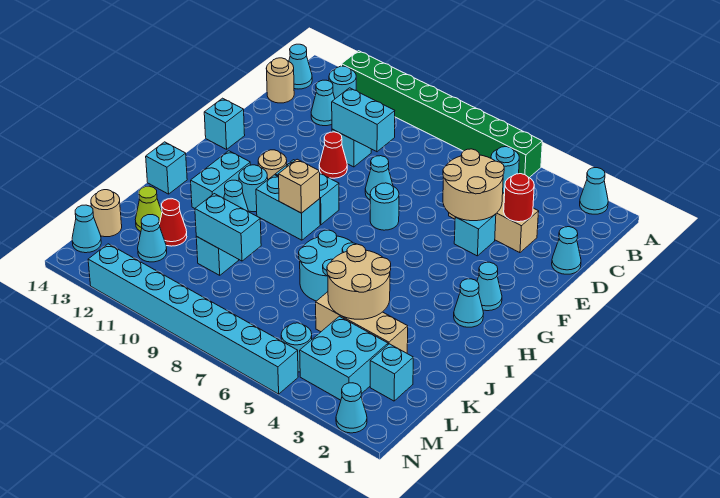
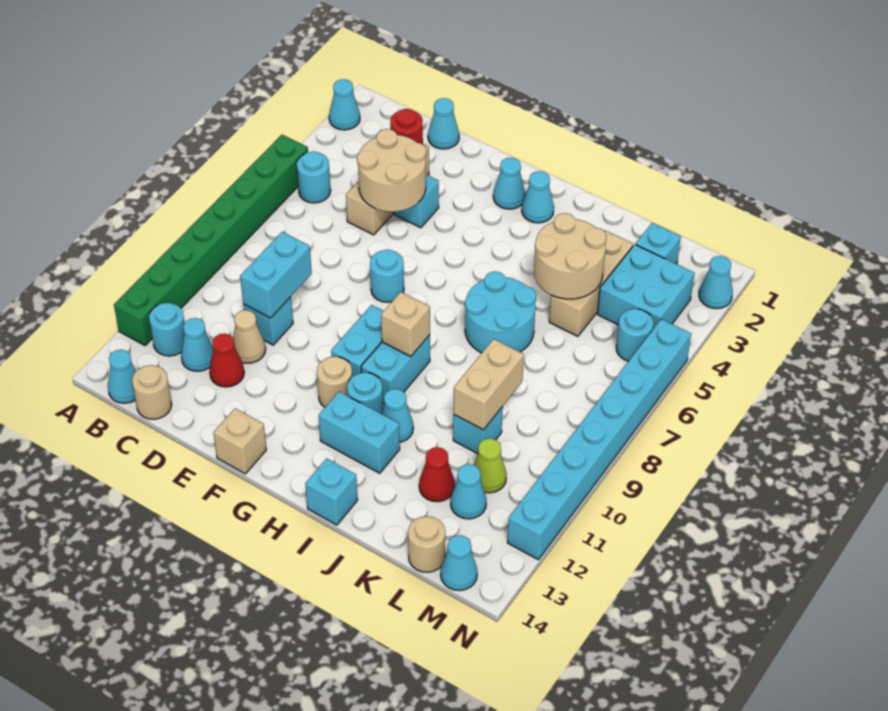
none -> tan 1x1 cone [233,310,266,363]
cyan 1x1 cone [365,156,393,200] -> none
red 1x1 cone [319,132,347,178] -> red 1x1 cone moved to [210,334,244,387]
cyan 1x1 brick [204,98,245,149] -> tan 1x1 brick [214,408,266,474]
cyan 1x2 brick [195,194,261,261] -> tan 1x2 brick [454,339,524,430]
lime 1x1 cone [135,186,162,232] -> lime 1x1 cone moved to [474,438,507,493]

